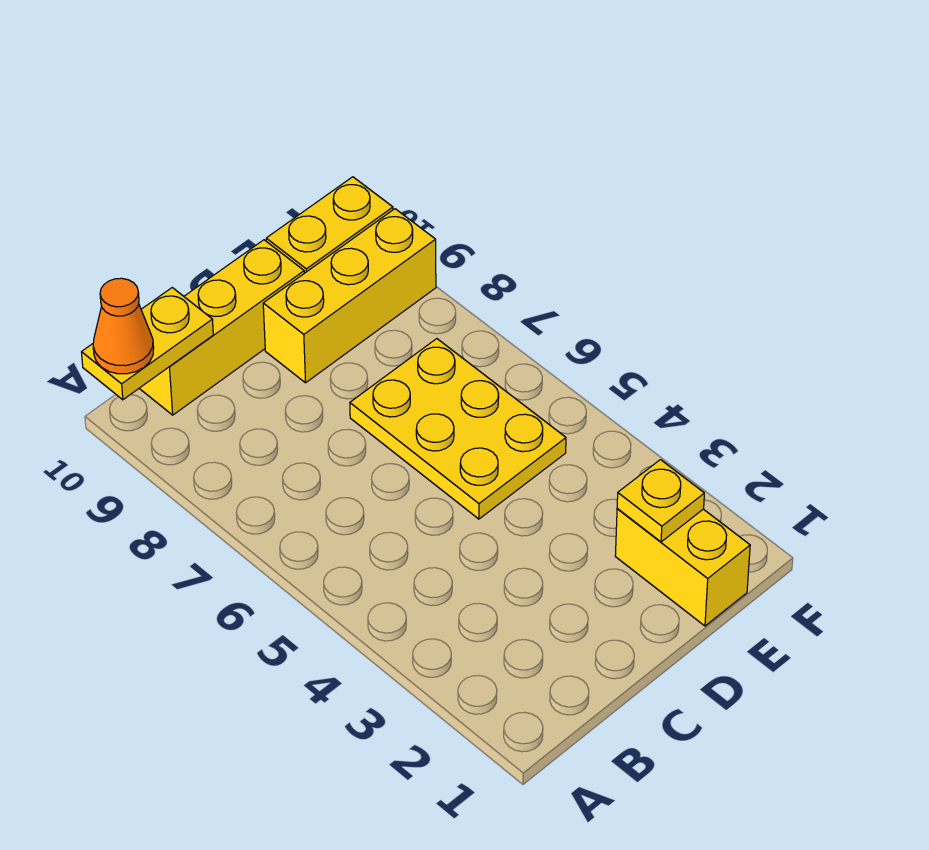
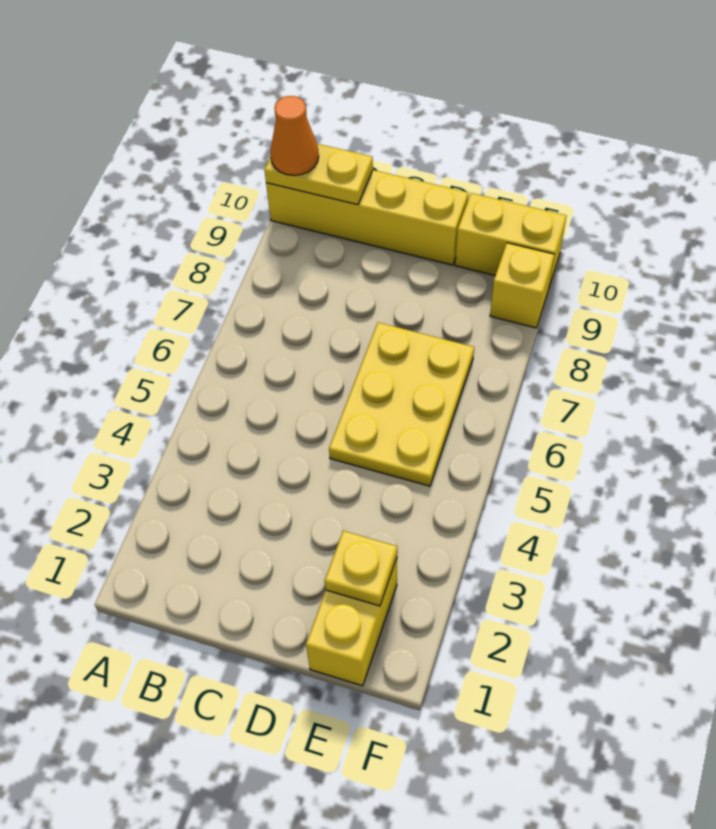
yellow 1x3 brick [139,240,304,415] -> yellow 1x4 brick [266,170,468,265]
yellow 1x3 brick [263,209,436,383] -> yellow 1x1 brick [490,243,554,328]

